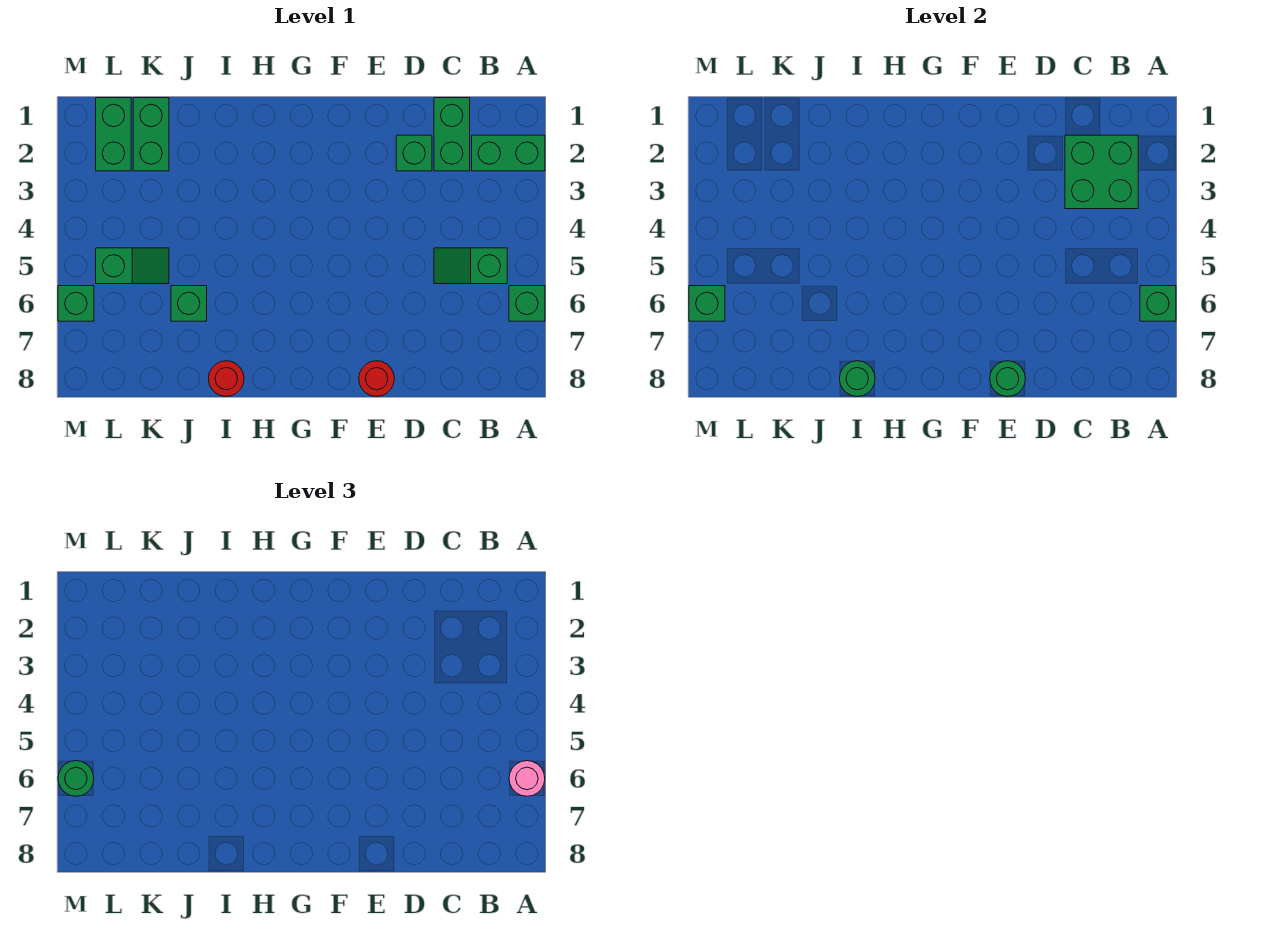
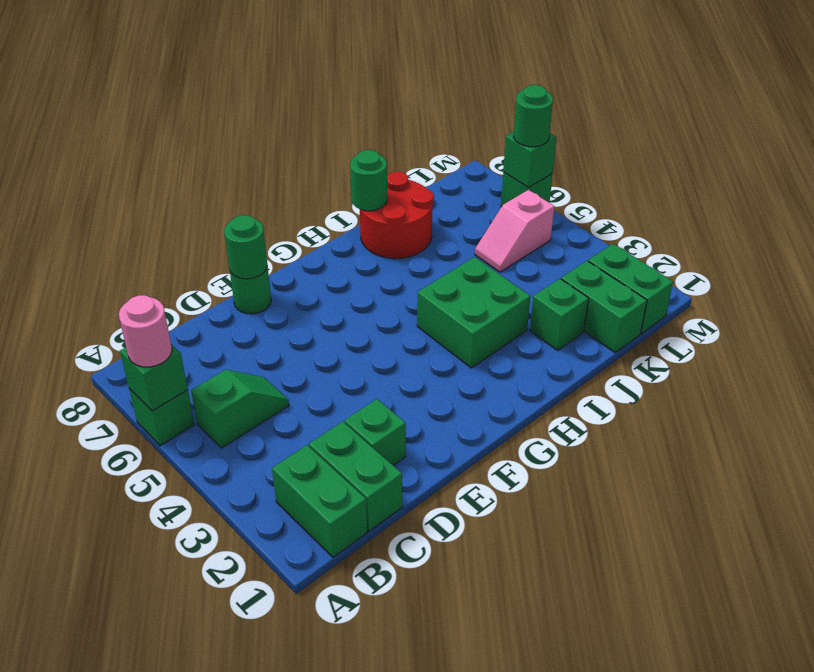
green 1x2 brick [472,135,545,171] -> green 1x2 brick turned to [272,445,367,557]
green 2x2 brick [1065,135,1138,209] -> green 2x2 brick moved to [417,257,531,368]
red 1x1 round brick [359,361,395,397] -> green 1x1 round brick [230,266,271,314]
red 1x1 round brick [208,361,244,397] -> red 2x2 round brick [360,172,434,259]
green 1x1 brick [171,286,207,321] -> green 1x1 brick moved to [530,279,589,350]
green 1x2 slope [96,248,169,284] -> pink 1x2 slope [475,190,554,272]

